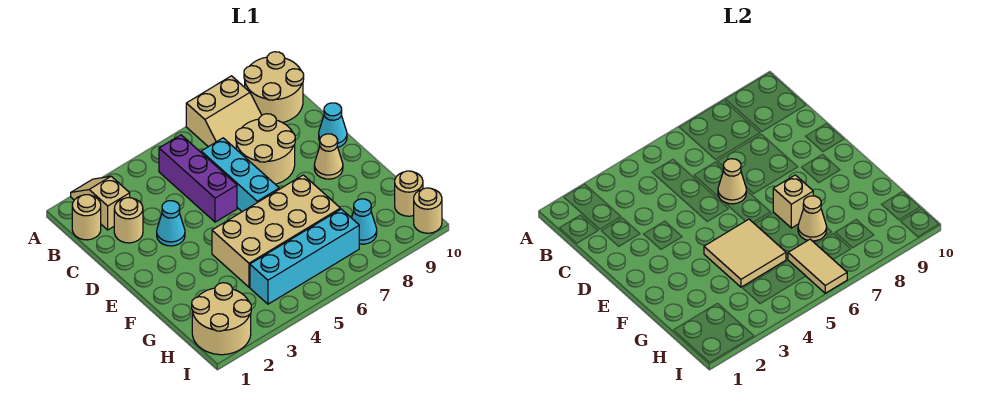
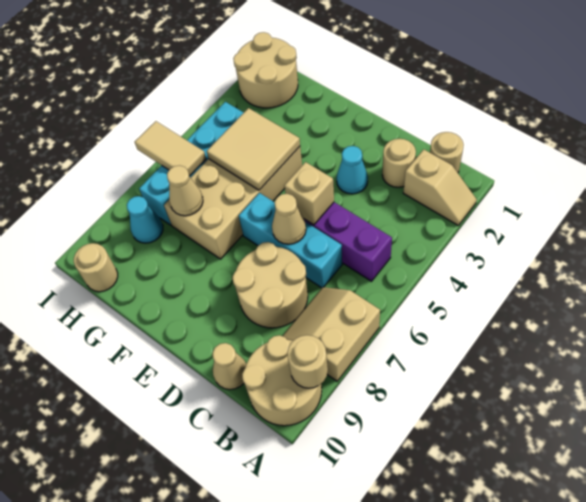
cyan 1x1 cone [319,103,347,147] -> none
tan 1x1 cone [314,134,343,179] -> tan 1x1 cone moved to [213,343,246,390]
tan 1x1 brick [773,175,813,228] -> tan 1x1 brick moved to [284,162,334,225]
tan 1x1 round brick [414,188,442,233] -> tan 1x1 round brick moved to [287,335,328,388]

